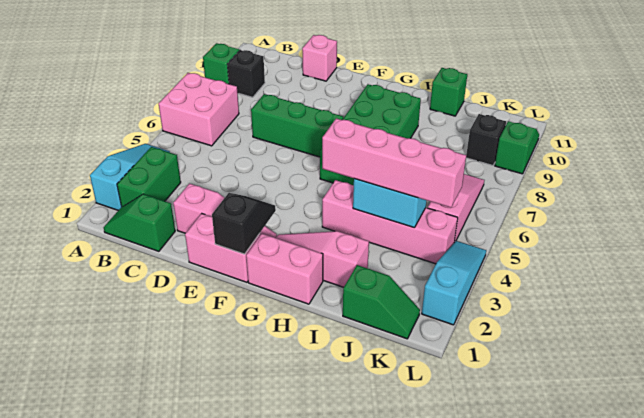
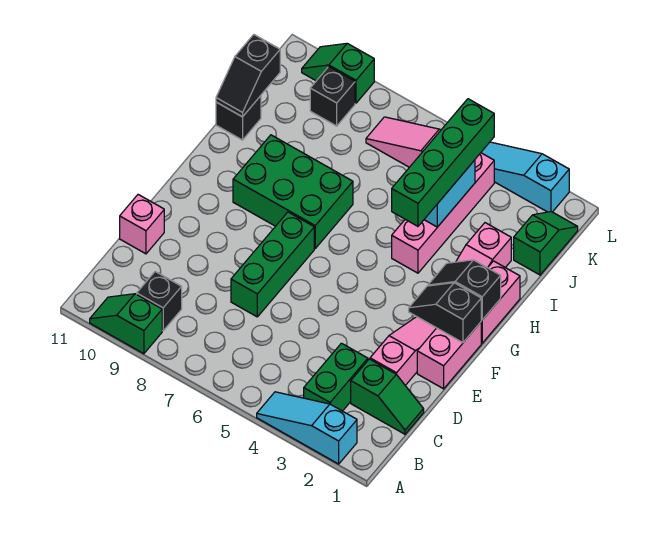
pink 2x2 brick [159,73,239,146] -> none
green 1x2 slope [104,194,175,251] -> green 1x2 slope turned to [351,359,424,434]
green 1x2 brick [117,147,181,207] -> green 1x2 brick turned to [304,343,368,411]
none -> black 1x2 slope [428,260,501,320]
green 2x4 brick [320,84,421,186] -> green 2x3 brick [233,135,353,248]
pink 1x4 brick [322,118,466,208] -> green 1x4 brick [392,99,494,226]
green 1x1 brick [430,68,467,116] -> black 1x1 brick [216,96,261,140]
none -> black 1x2 slope [216,35,280,117]

